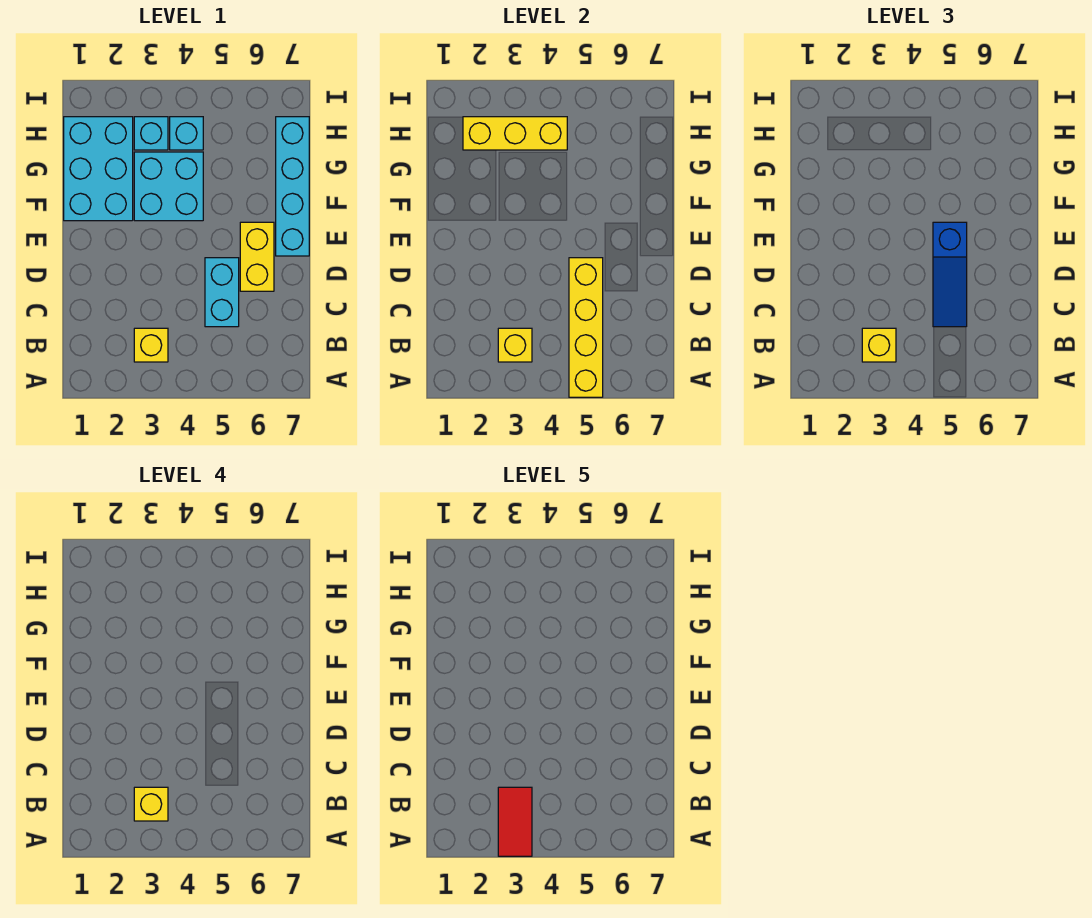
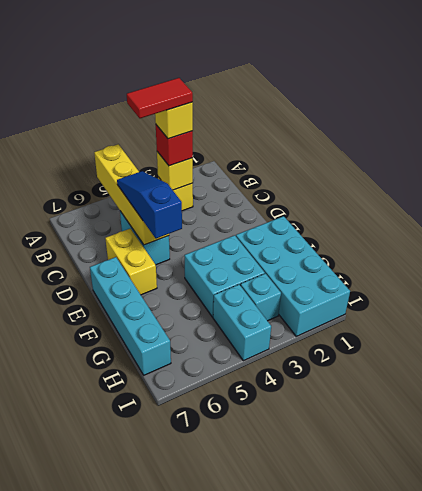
red 1x2 tile [498,787,532,856] -> red 1x2 tile turned to [127,78,193,118]
yellow 1x1 brick [862,328,896,362] -> red 1x1 brick [156,125,193,166]
cyan 2x3 brick [64,117,133,221] -> cyan 2x4 brick [236,216,350,336]
yellow 1x3 brick [463,117,567,150] -> none
cyan 1x1 brick [170,117,203,150] -> cyan 1x2 brick [213,285,271,361]

